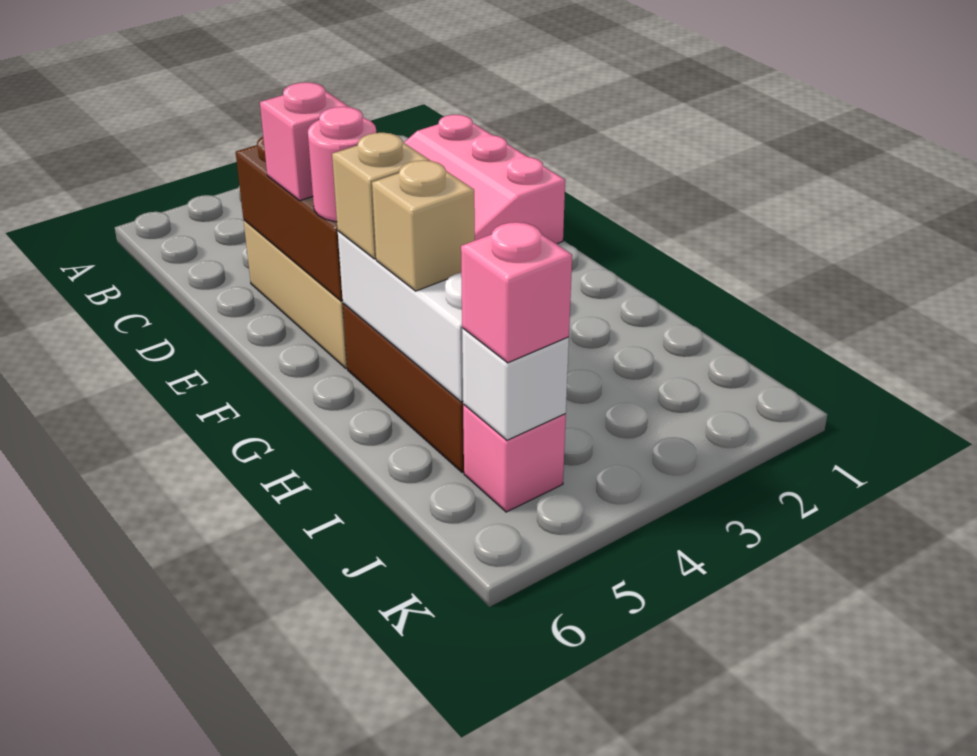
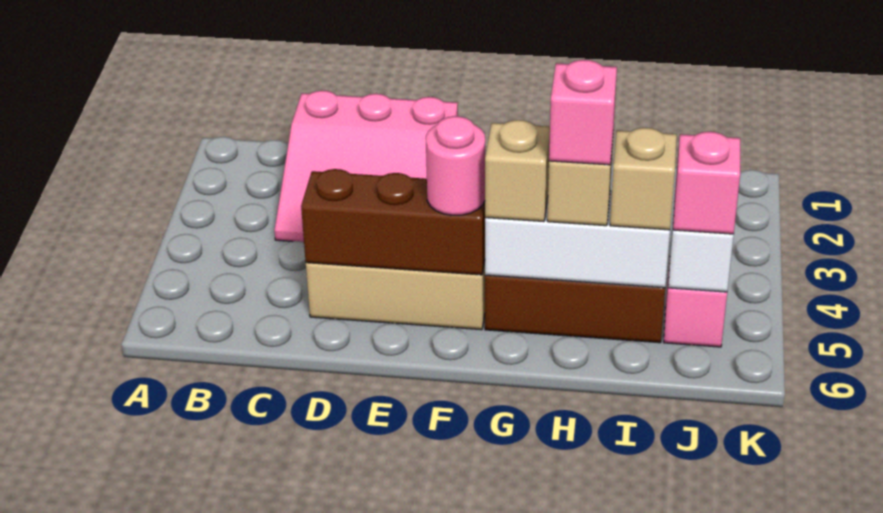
pink 1x1 brick [260,82,349,201] -> pink 1x1 brick moved to [549,60,617,165]
none -> tan 1x1 brick [610,128,677,230]

